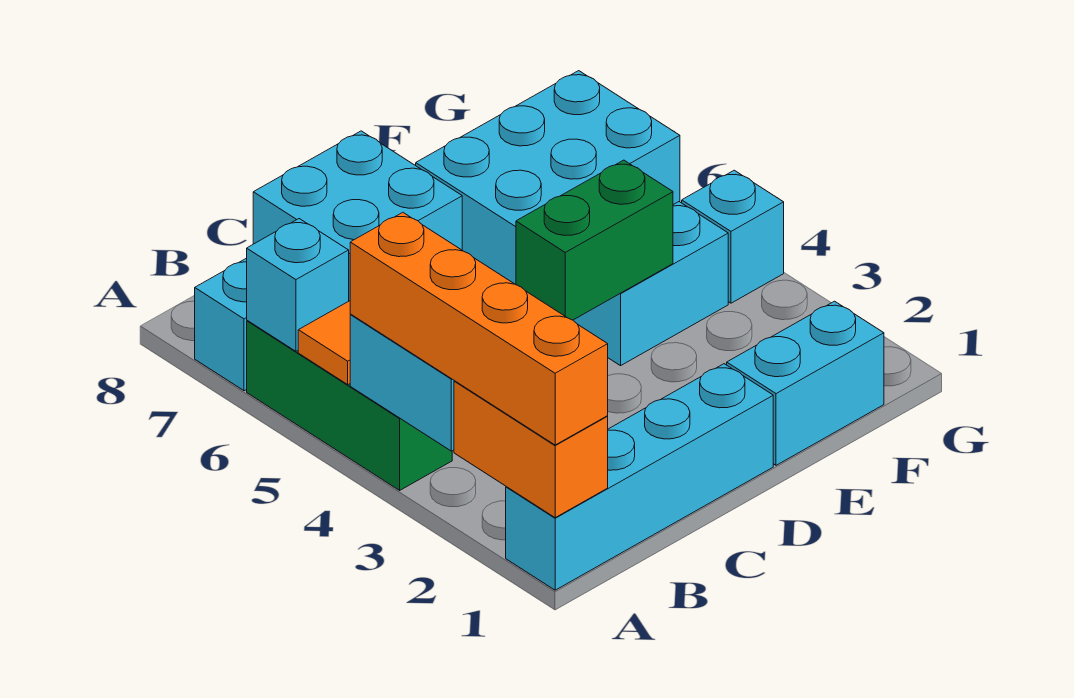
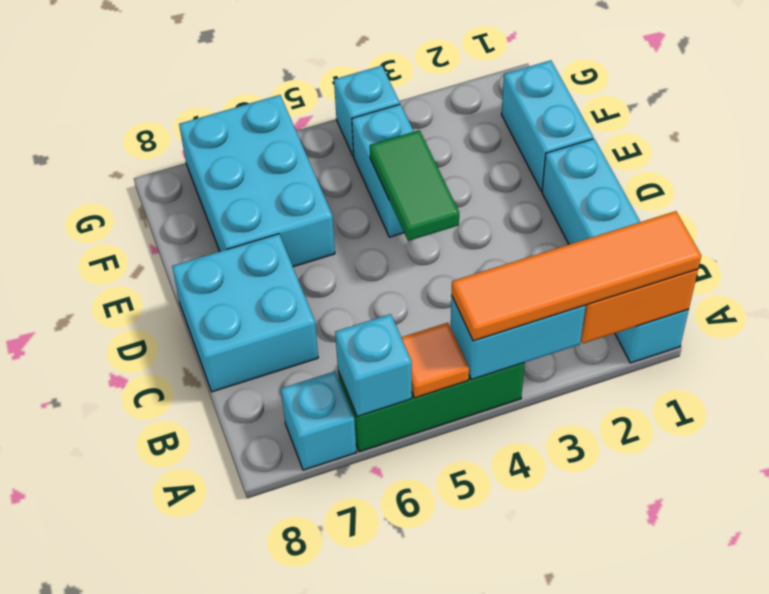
orange 1x4 brick [350,212,608,445] -> orange 1x4 tile [452,211,701,341]
green 1x2 brick [516,160,673,320] -> green 1x2 tile [370,130,459,241]

